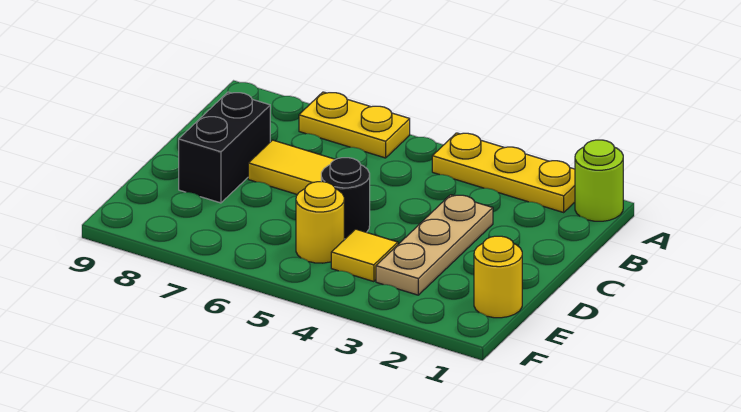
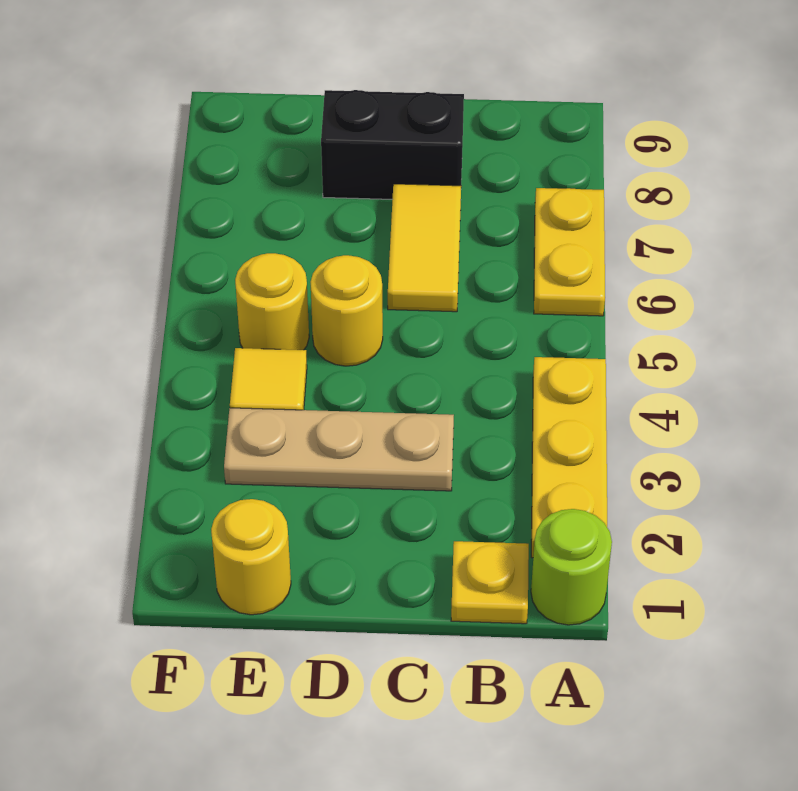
none -> yellow 1x1 plate [451,541,529,624]
black 1x1 round brick [321,158,370,239] -> yellow 1x1 round brick [311,255,383,366]

